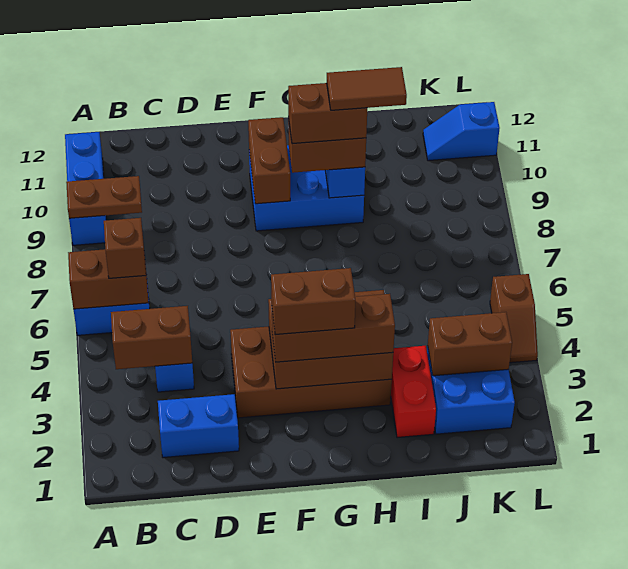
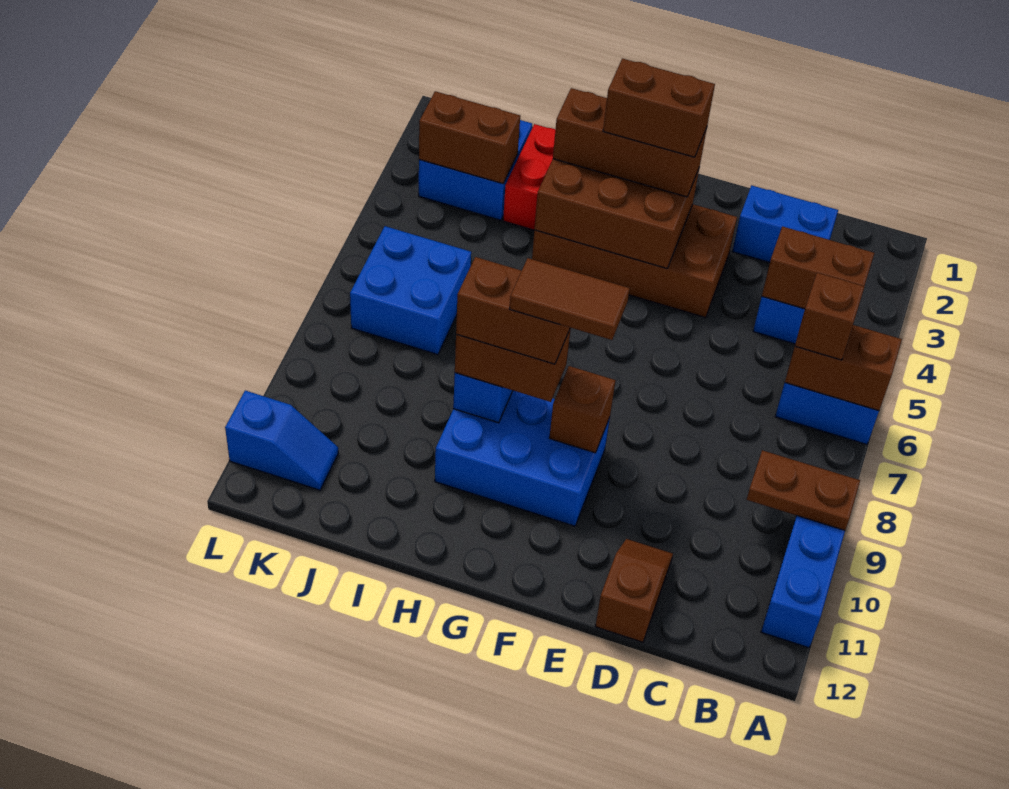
brown 1x2 brick [248,117,290,204] -> brown 1x1 brick [549,366,616,453]
brown 1x2 tile [327,67,407,110] -> brown 1x2 tile moved to [509,258,630,340]
none -> blue 2x2 brick [350,226,471,355]
brown 1x2 slope [490,274,538,363] -> brown 1x2 slope moved to [595,539,673,642]

